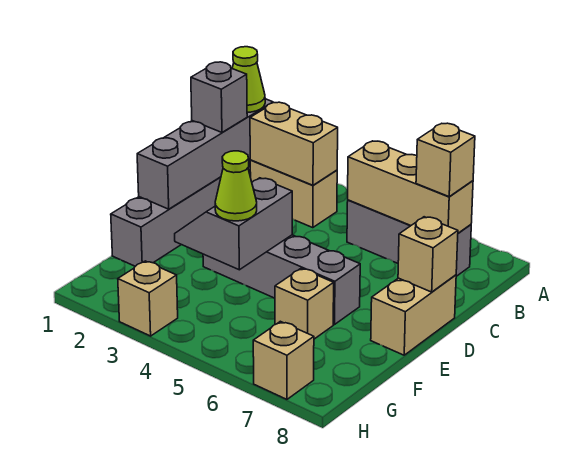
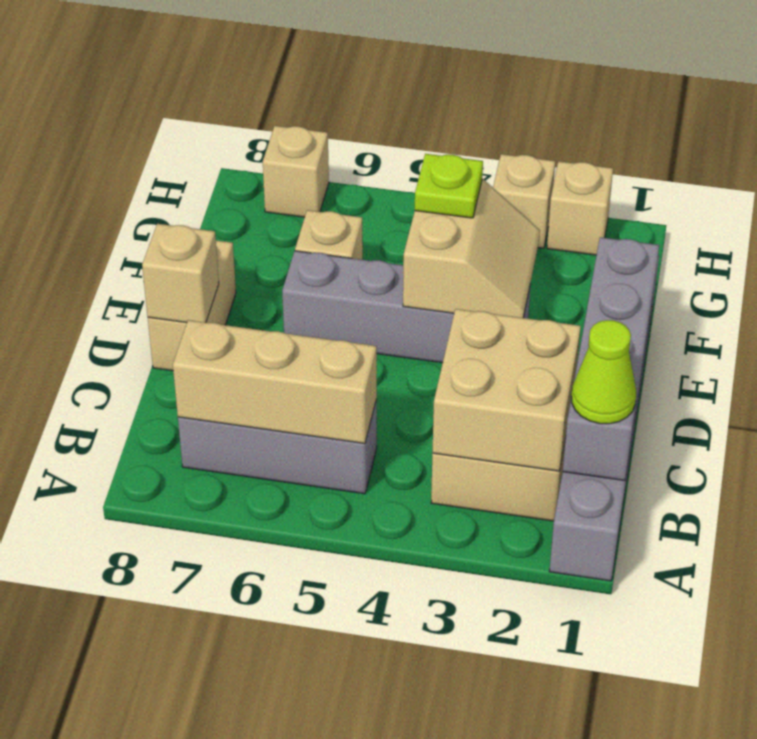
tan 1x2 brick [250,102,338,185] -> tan 2x2 brick [432,309,581,471]
tan 1x1 brick [416,123,475,197] -> tan 1x1 brick moved to [547,161,613,255]
grey 1x1 brick [191,62,247,133] -> none
grey 2x2 slope [175,178,292,270] -> tan 2x2 slope [403,179,540,318]
lime 1x1 cone [215,151,257,221] -> lime 1x1 plate [415,154,483,218]

